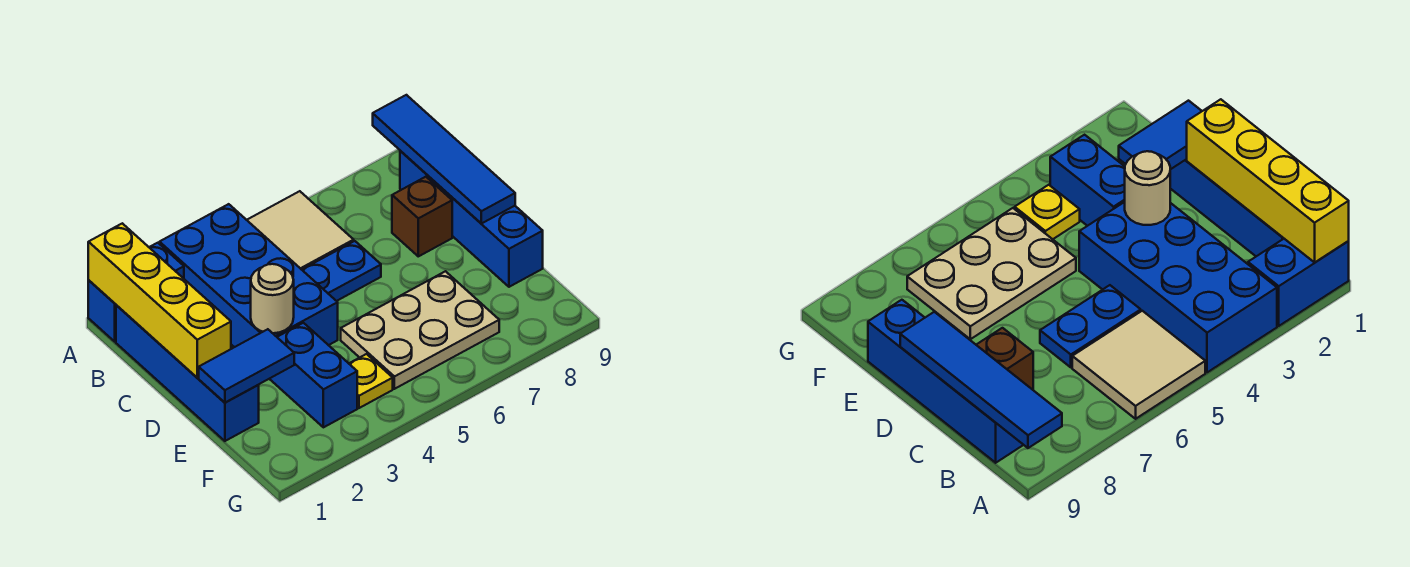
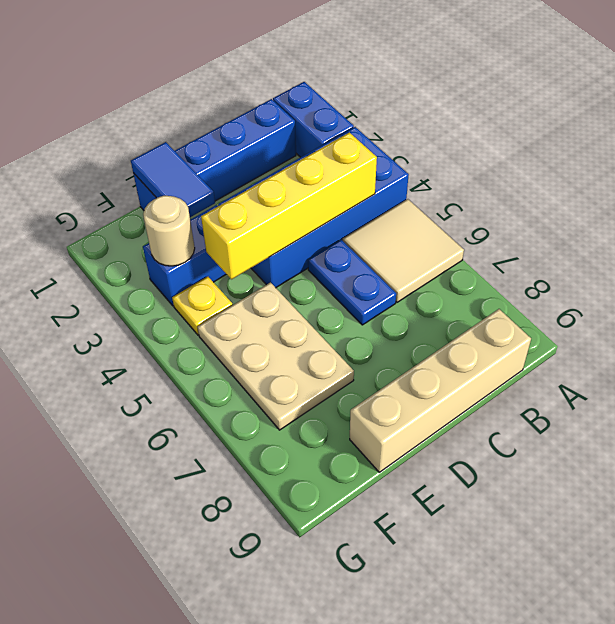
yellow 1x4 brick [88,223,231,378] -> yellow 1x4 brick moved to [201,132,377,279]
blue 1x4 tile [373,95,515,224] -> none
blue 1x4 brick [400,151,543,287] -> tan 1x4 brick [350,309,531,472]
brown 1x1 brick [392,177,452,256] -> none
tan 1x1 round brick [251,264,294,333] -> tan 1x1 round brick moved to [143,196,195,266]

